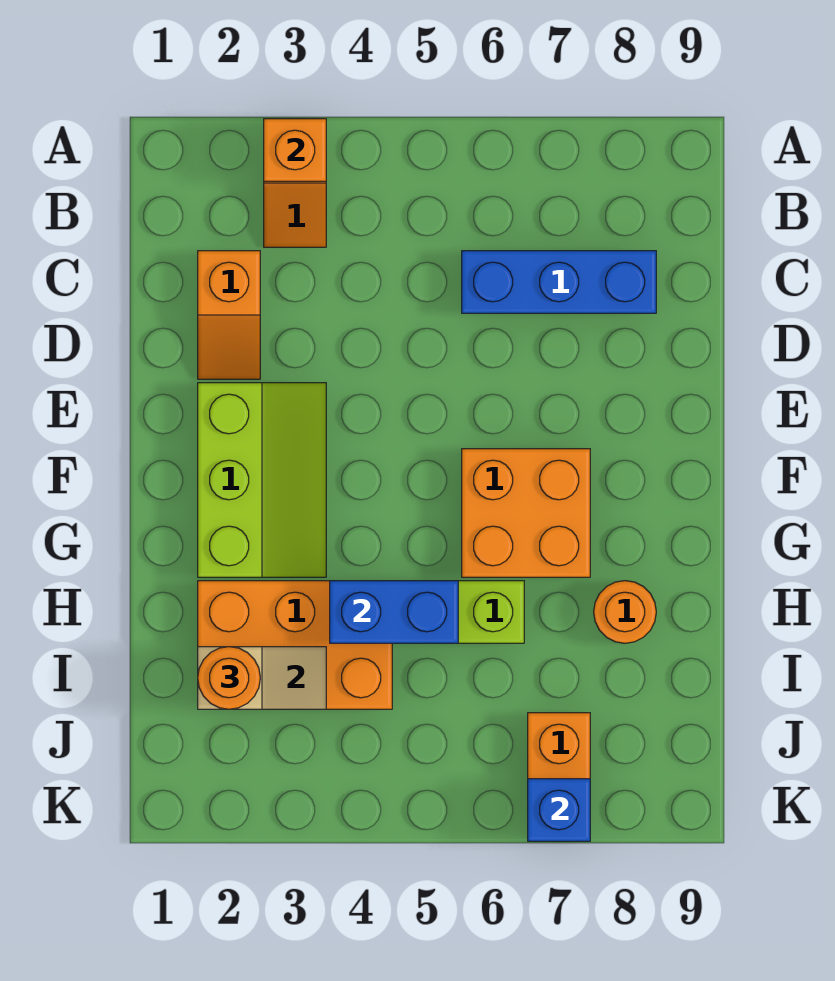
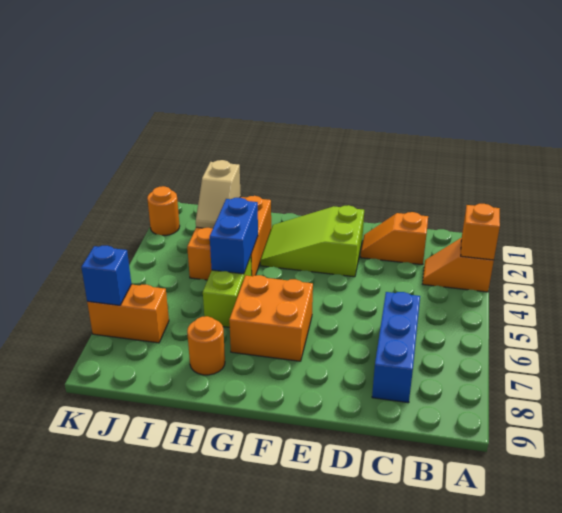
lime 2x3 slope [198,383,326,577] -> lime 2x3 slope turned to [260,205,364,277]
orange 1x1 round brick [198,647,260,709] -> orange 1x1 round brick moved to [147,186,180,235]

